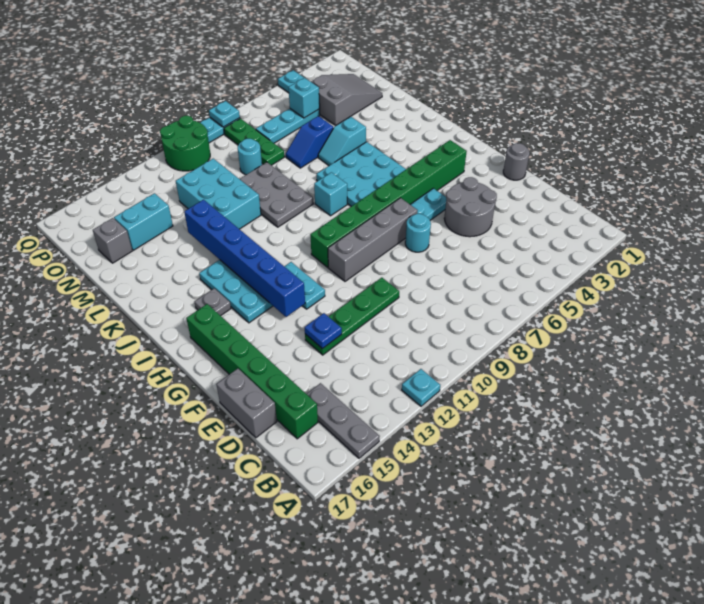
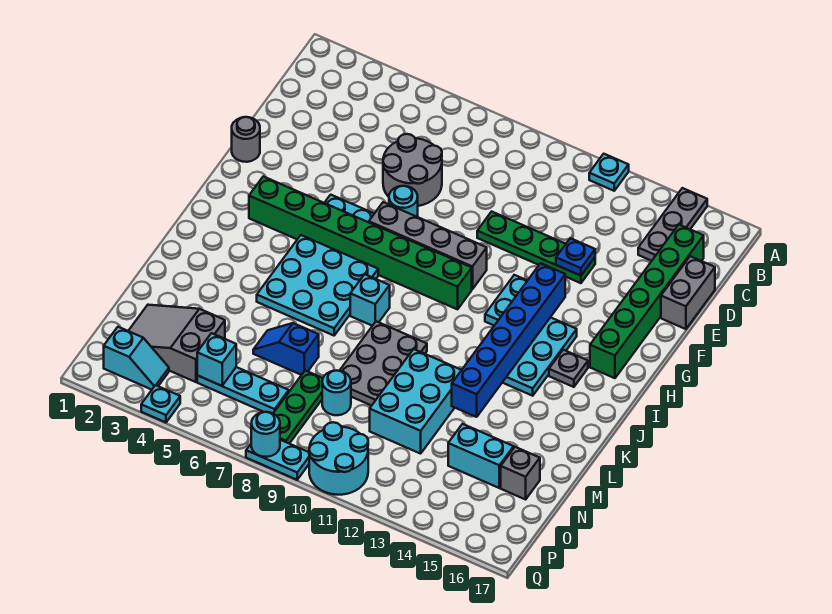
grey 2x2 round brick [444,177,497,237] -> grey 2x2 round brick moved to [383,134,442,206]
cyan 1x2 slope [318,117,366,165] -> cyan 1x2 slope moved to [104,327,169,390]
blue 1x2 slope [286,116,333,168] -> blue 1x2 slope turned to [253,323,319,375]
green 2x2 round brick [160,116,210,171] -> cyan 2x2 round brick [309,422,368,495]
cyan 1x1 plate [209,101,240,127] -> cyan 1x1 round brick [251,412,280,457]

